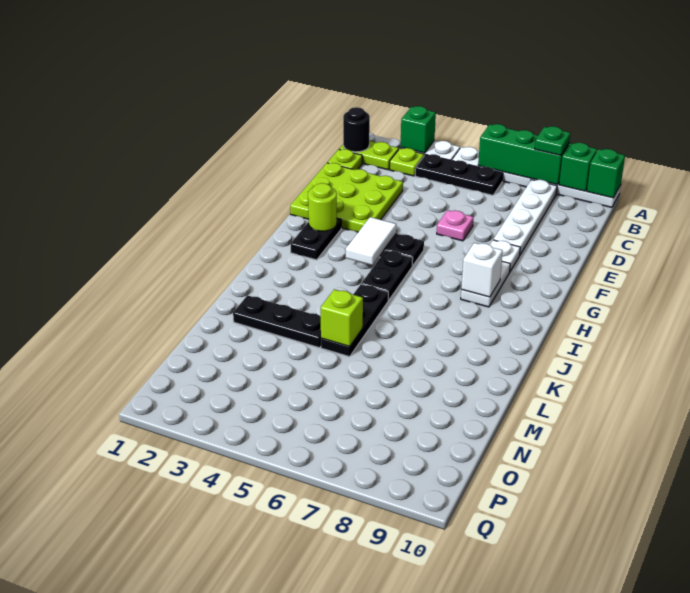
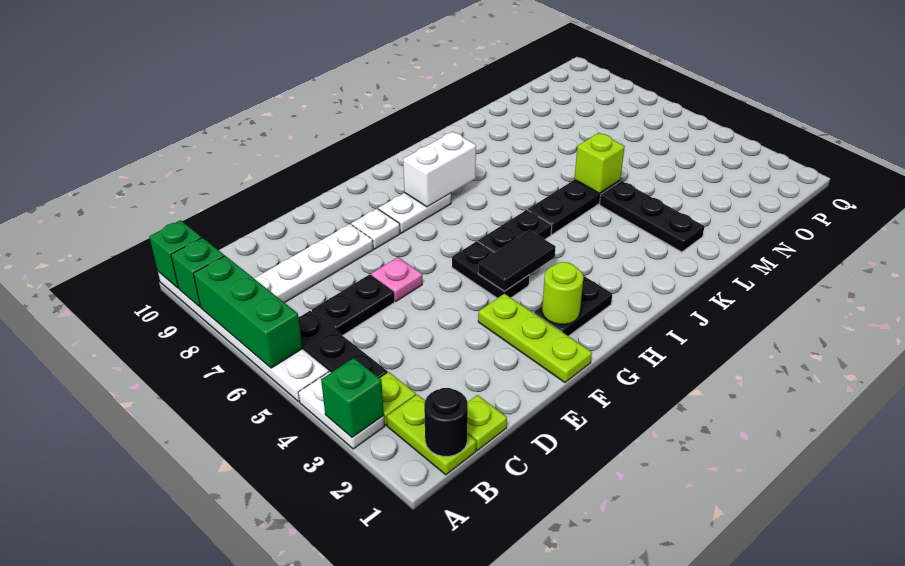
green 1x1 plate [535,126,570,155] -> none
none -> black 1x2 plate [312,274,394,336]
lime 3x3 plate [290,163,403,232] -> lime 1x3 plate [478,294,592,382]
white 1x2 tile [346,217,396,265] -> black 1x2 tile [478,230,556,291]
white 1x1 brick [461,243,503,297] -> white 1x2 brick [403,132,476,207]

